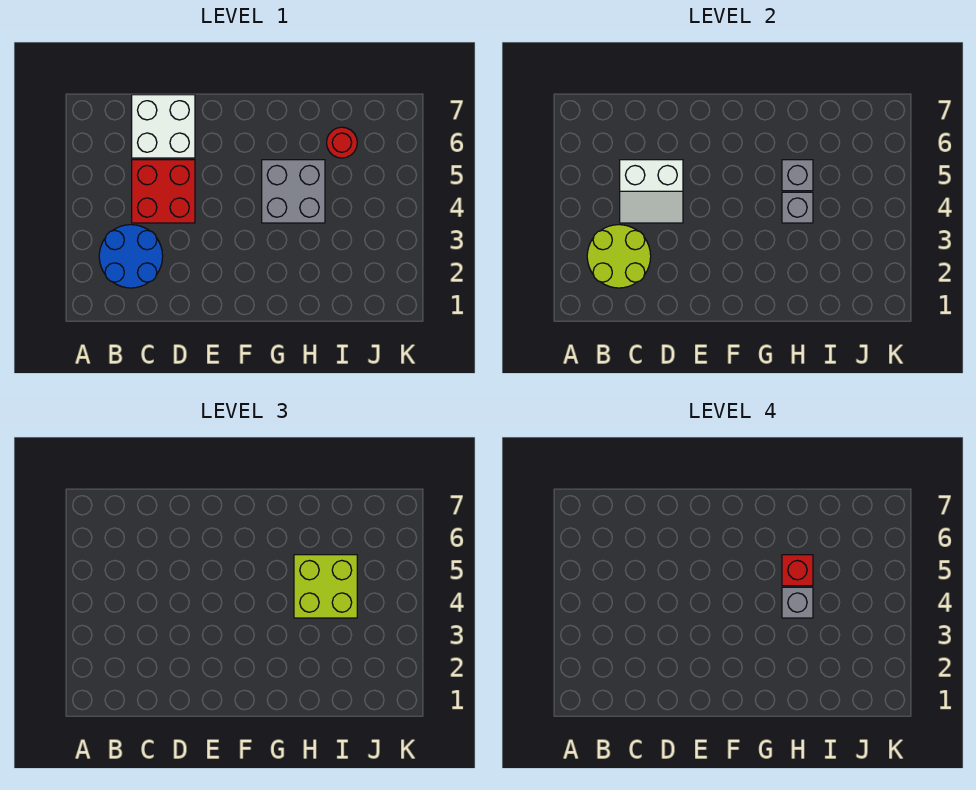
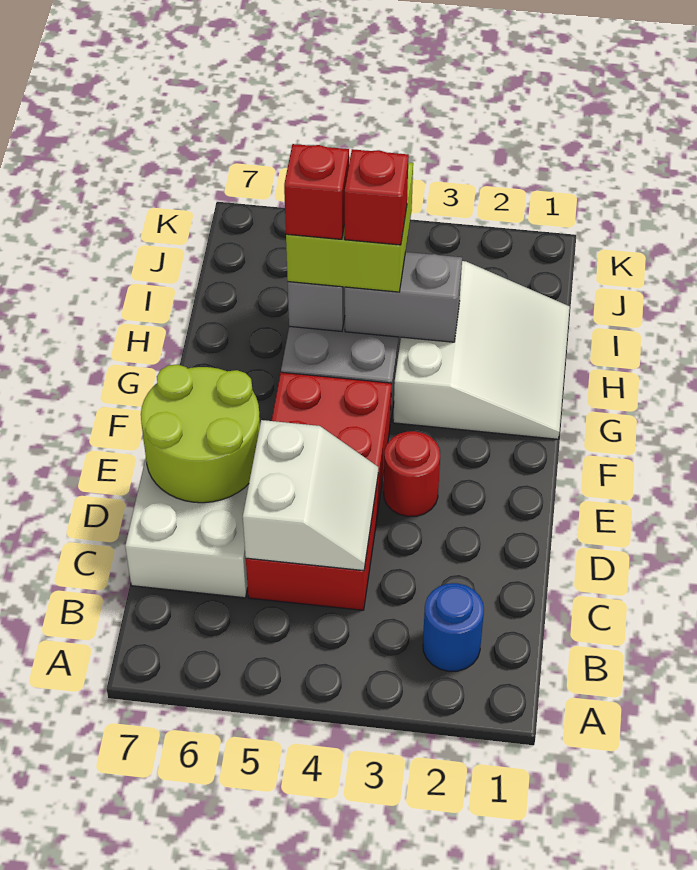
blue 2x2 round brick [99,225,163,288] -> blue 1x1 round brick [423,583,484,671]
lime 2x2 round brick [587,225,651,288] -> lime 2x2 round brick moved to [141,364,260,503]
red 2x2 brick [132,160,195,223] -> red 2x4 brick [246,372,392,610]
none -> white 3x3 slope [393,261,570,439]
grey 1x1 brick [782,192,813,223] -> grey 1x2 brick [345,252,462,342]
grey 1x1 brick [782,587,813,618] -> red 1x1 brick [345,149,409,245]
red 1x1 round brick [327,127,357,158] -> red 1x1 round brick moved to [384,431,440,517]

